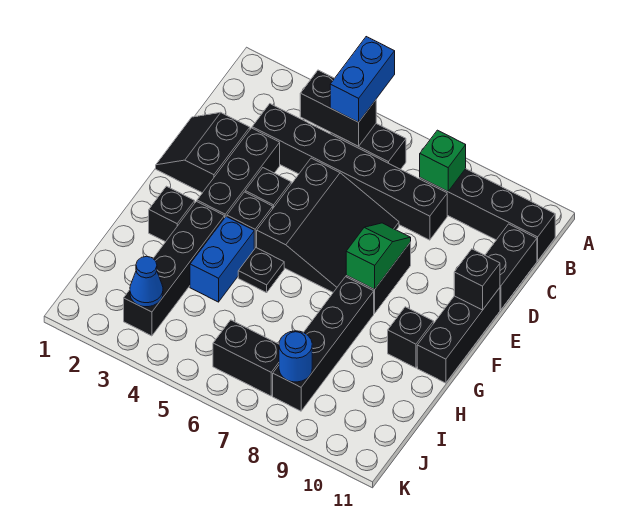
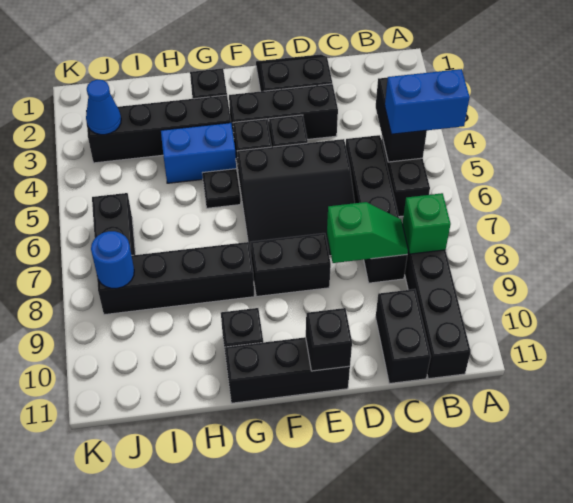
black 1x6 brick [252,104,447,240] -> black 1x4 brick [346,135,407,283]
black 1x2 brick [485,224,537,310] -> black 1x2 brick turned to [376,289,431,384]
green 1x2 slope [346,223,411,289] -> green 1x2 slope moved to [327,202,408,263]

